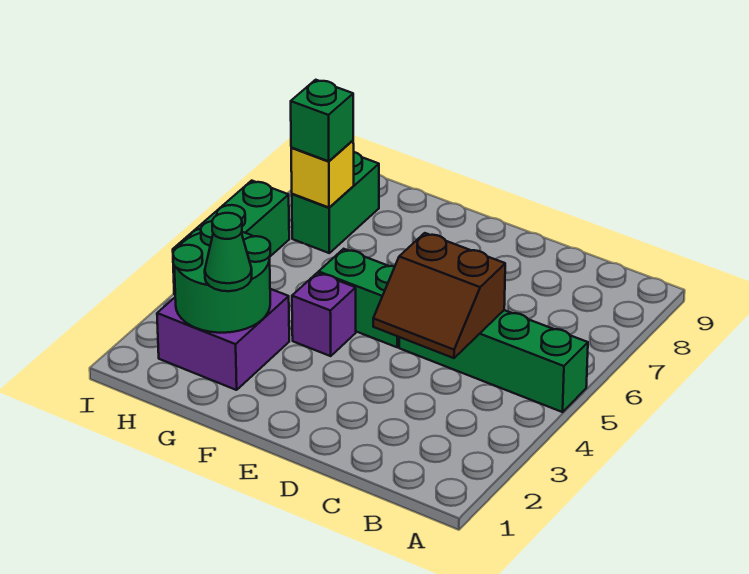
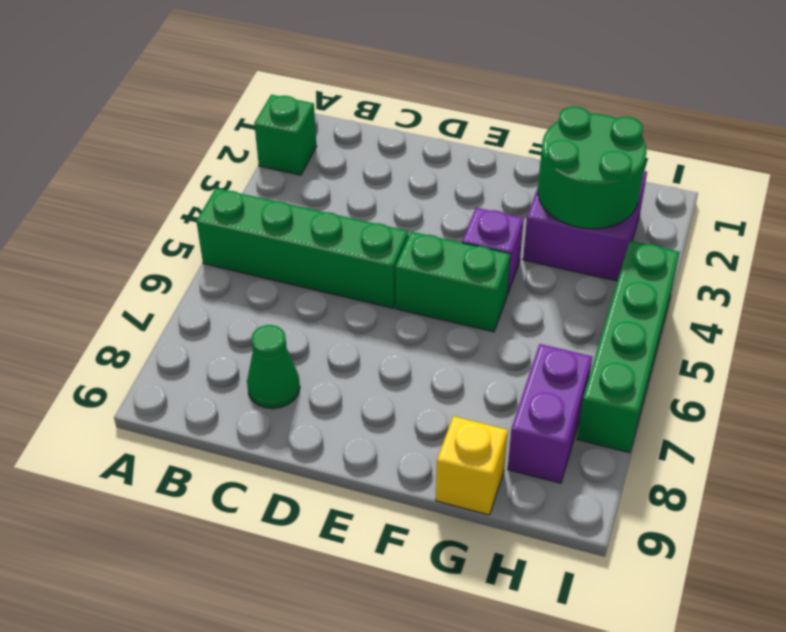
brown 2x2 slope [373,233,505,358] -> none
green 1x1 cone [205,213,252,291] -> green 1x1 cone moved to [247,325,300,409]
green 1x2 brick [292,152,379,253] -> purple 1x2 brick [508,344,592,483]
yellow 1x1 brick [291,141,354,208] -> yellow 1x1 brick moved to [436,416,508,515]
green 1x1 brick [291,80,353,161] -> green 1x1 brick moved to [254,95,317,175]
green 1x3 brick [173,181,289,294] -> green 1x4 brick [577,241,680,453]

